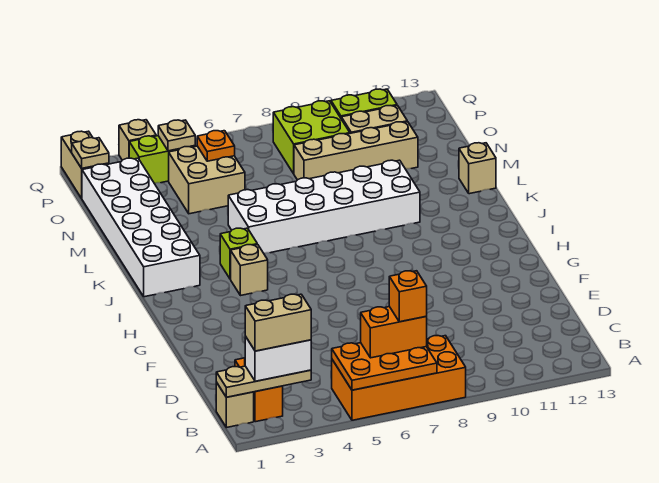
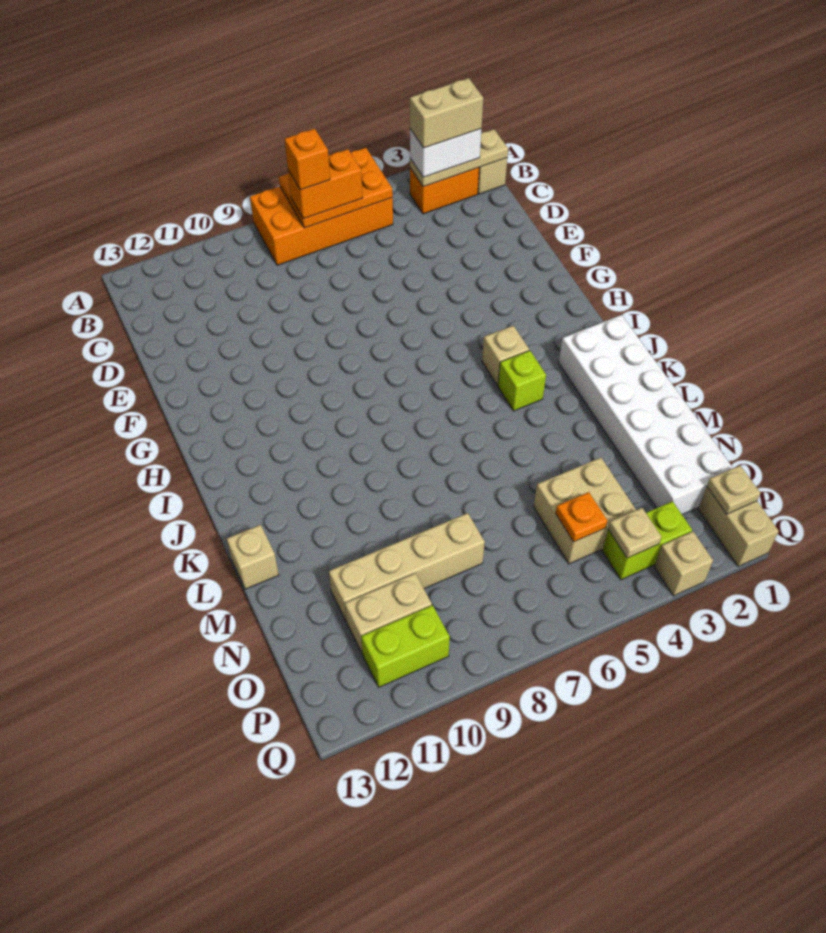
orange 1x2 brick [235,358,283,422] -> orange 1x2 brick turned to [410,168,479,214]
white 2x6 brick [228,160,420,253] -> none
lime 2x2 brick [273,101,350,174] -> none

